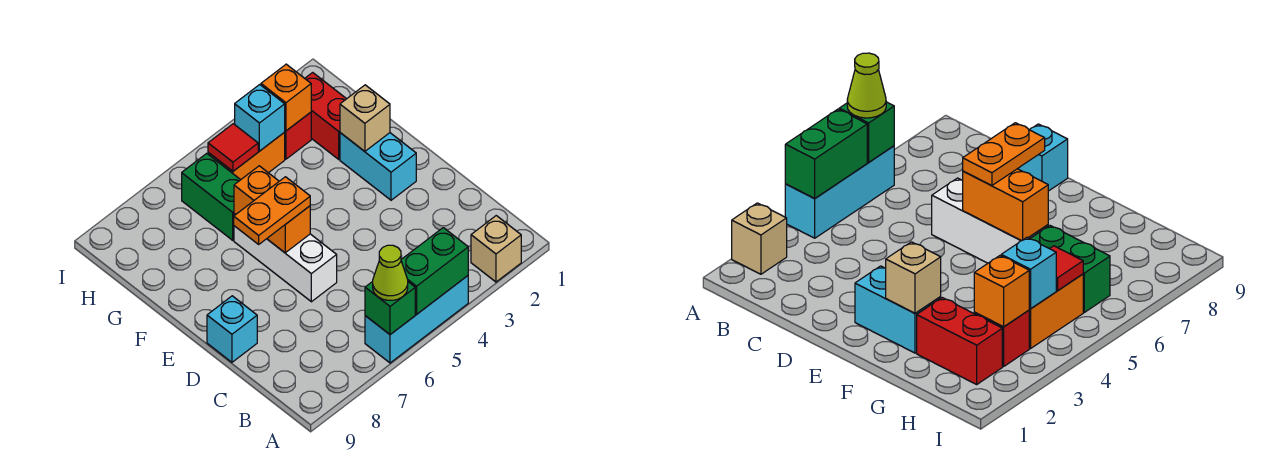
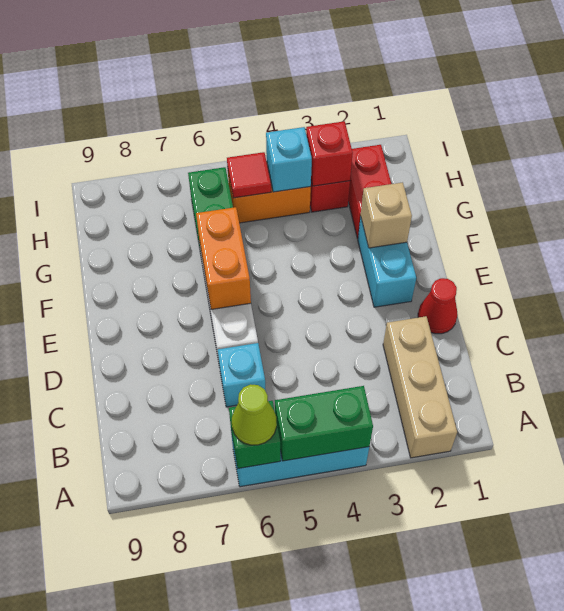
tan 1x1 brick [471,216,521,282] -> tan 1x3 brick [383,316,457,458]
none -> red 1x1 cone [418,278,458,334]
cyan 1x1 brick [207,296,257,362] -> cyan 1x1 brick moved to [218,343,265,407]
orange 1x2 plate [234,177,310,244] -> none
orange 1x1 brick [261,64,311,131] -> red 1x1 brick [306,121,353,186]

